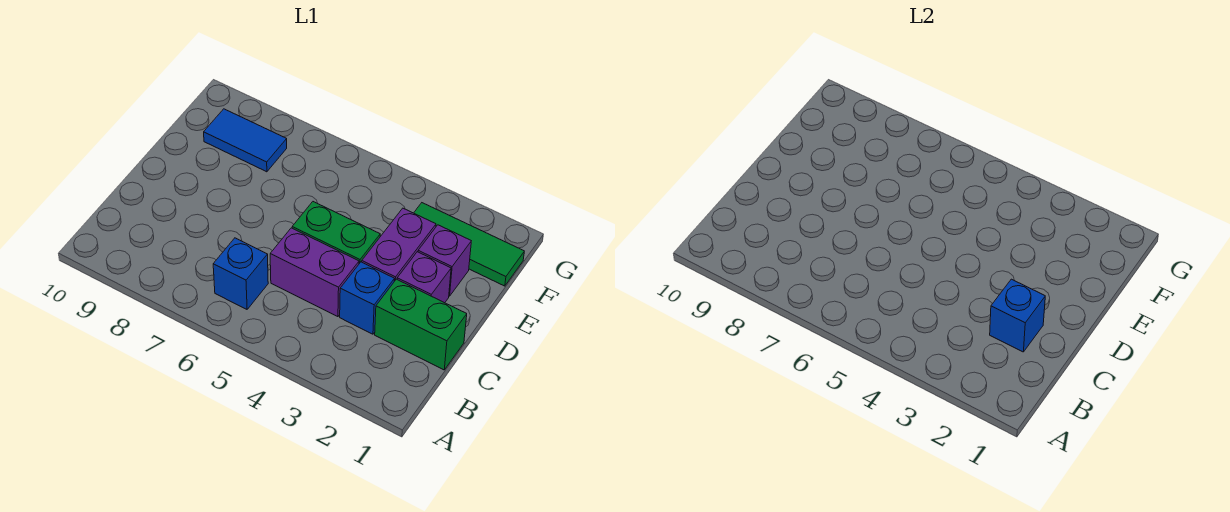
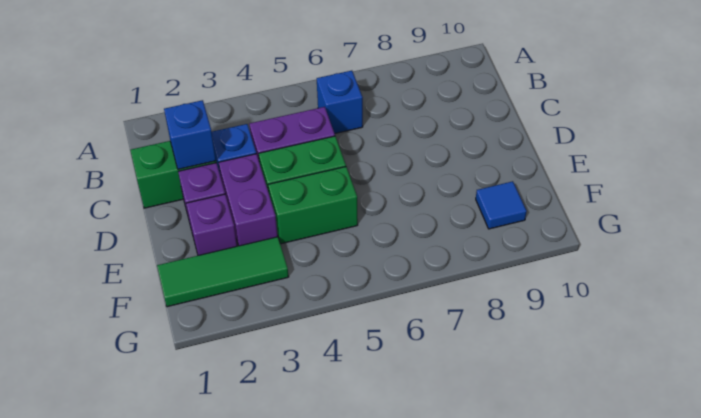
none -> green 1x2 brick [268,167,358,244]
blue 1x2 tile [204,109,287,172] -> blue 1x1 tile [476,181,527,229]

